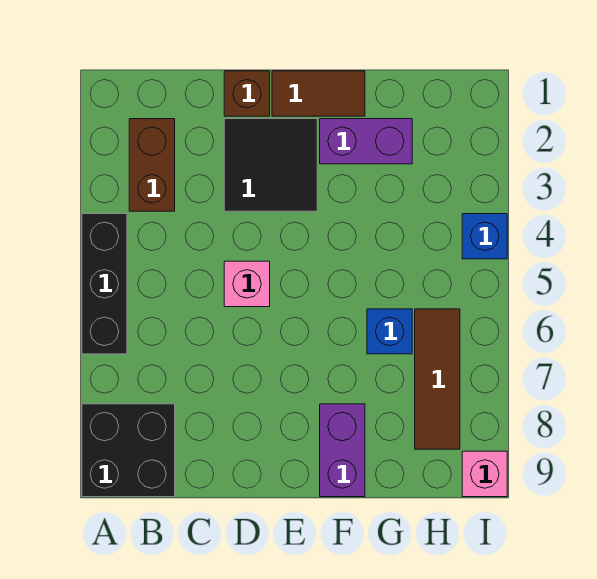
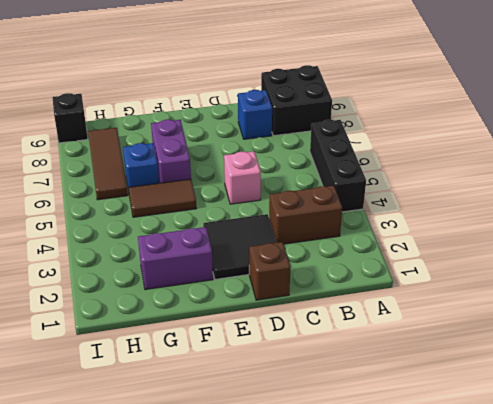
brown 1x2 brick [129,119,175,211] -> brown 1x2 brick turned to [269,186,342,244]
brown 1x2 tile [272,71,365,116] -> brown 1x2 tile moved to [129,179,196,217]
purple 1x2 brick [320,404,365,497] -> purple 1x2 brick moved to [151,119,191,183]
blue 1x1 brick [462,214,507,259] -> blue 1x1 brick moved to [238,90,272,139]
pink 1x1 brick [462,451,507,497] -> black 1x1 brick [52,93,88,143]

